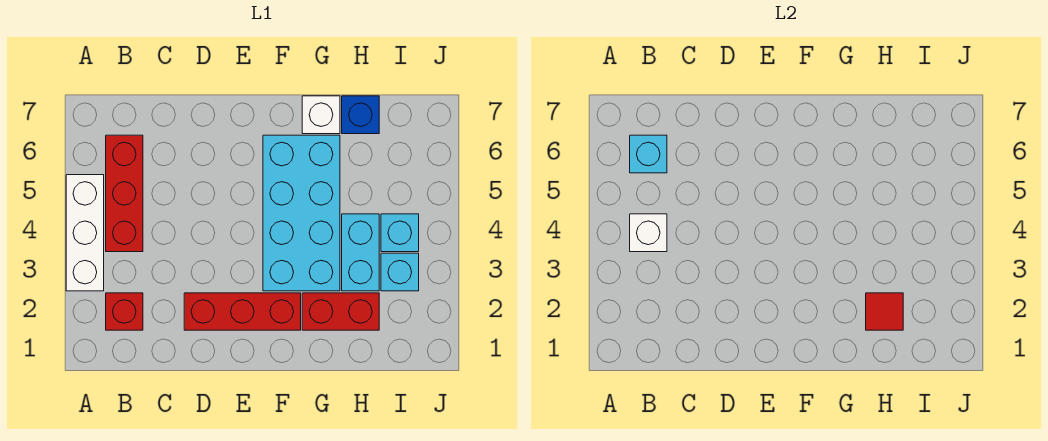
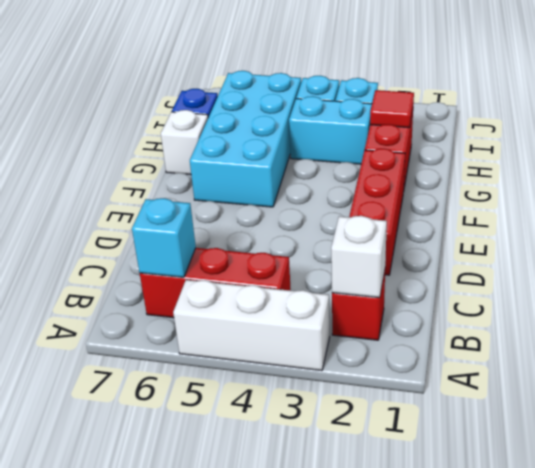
white 1x1 brick [630,214,667,252] -> white 1x1 brick moved to [331,216,387,298]
cyan 2x4 brick [263,135,340,291] -> cyan 2x4 brick turned to [190,71,301,207]

